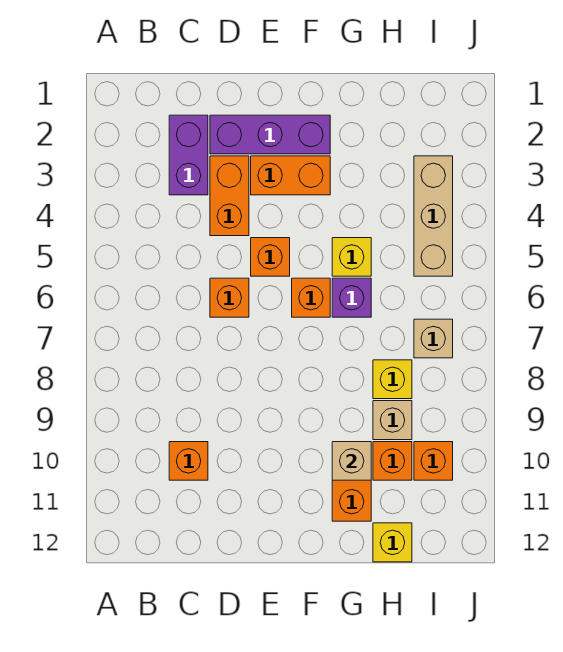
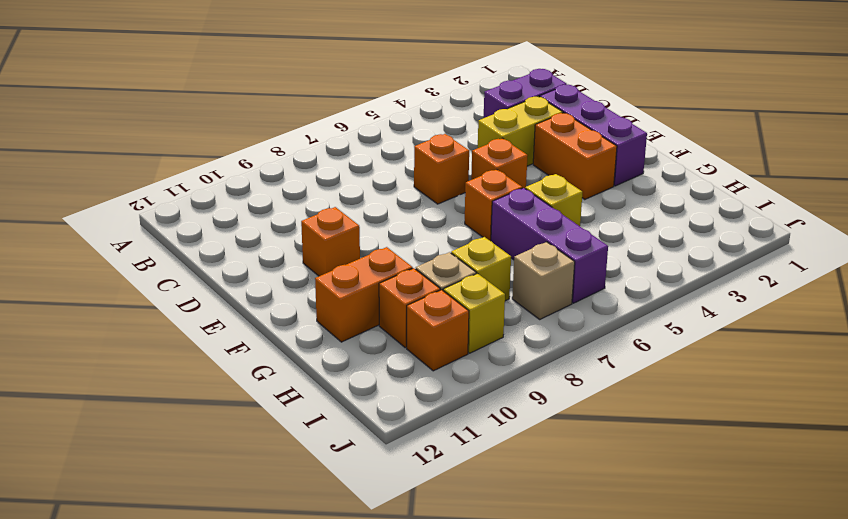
orange 1x1 brick [169,442,208,480] -> orange 1x1 brick moved to [301,207,360,276]
orange 1x2 brick [210,156,249,236] -> yellow 1x2 brick [478,96,563,166]
purple 1x1 brick [332,278,371,317] -> purple 1x3 brick [491,188,608,303]
tan 1x1 brick [332,442,371,480] -> none
yellow 1x1 brick [373,523,412,562] -> yellow 1x1 brick moved to [443,273,505,353]
tan 1x3 brick [414,156,453,276] -> none

